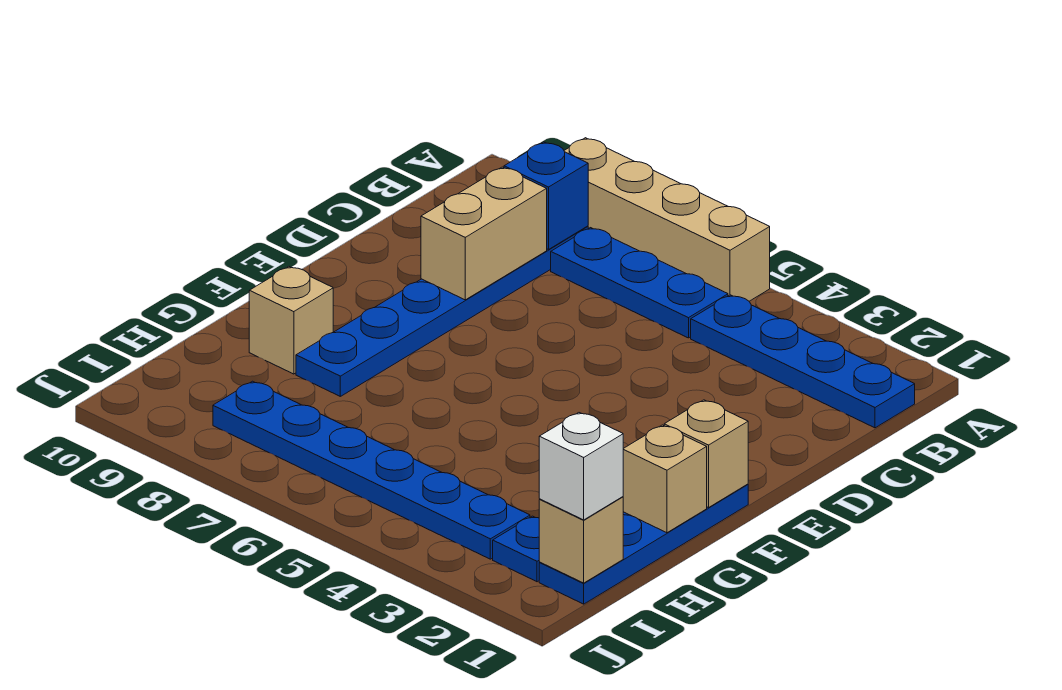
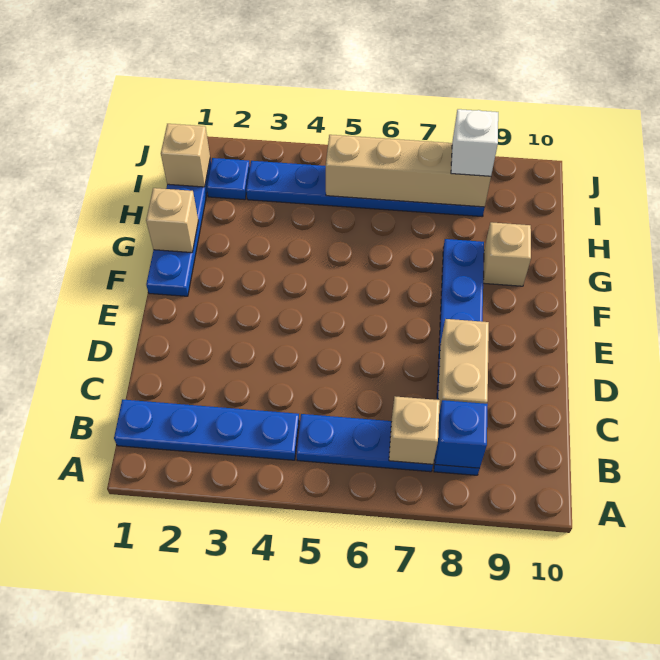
tan 1x4 brick [564,138,770,301] -> tan 1x4 brick moved to [326,135,491,207]
tan 1x1 brick [664,400,748,508] -> tan 1x1 brick moved to [389,396,440,464]
white 1x1 brick [539,413,623,520] -> white 1x1 brick moved to [451,109,498,176]

